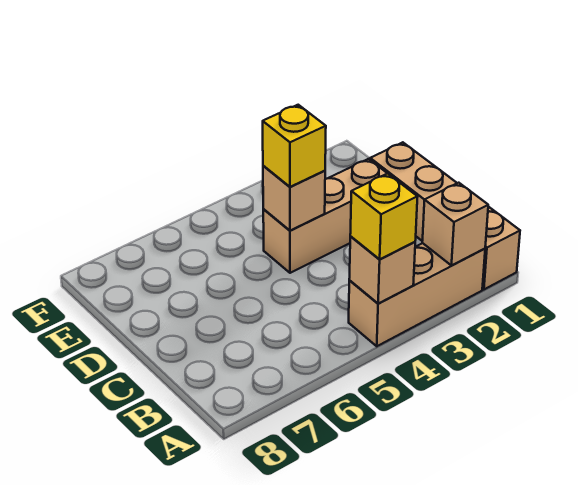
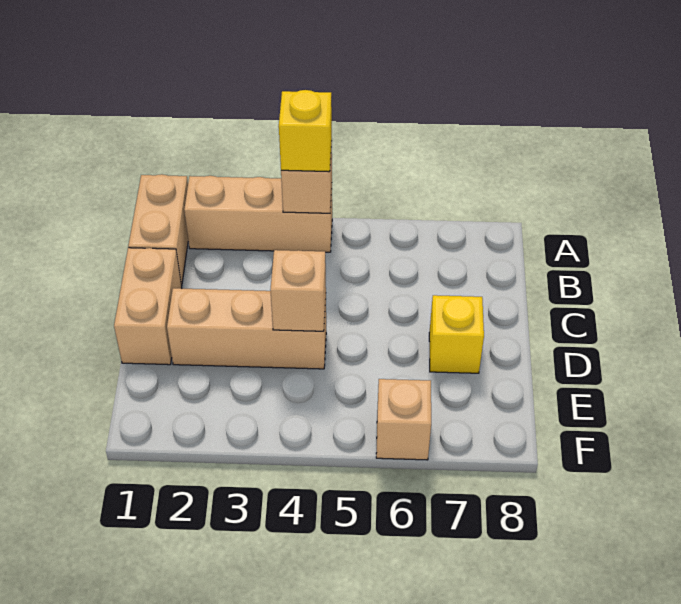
tan 1x1 brick [422,183,488,266] -> tan 1x1 brick moved to [376,379,431,460]
yellow 1x1 brick [263,105,326,187] -> yellow 1x1 brick moved to [429,295,484,373]

